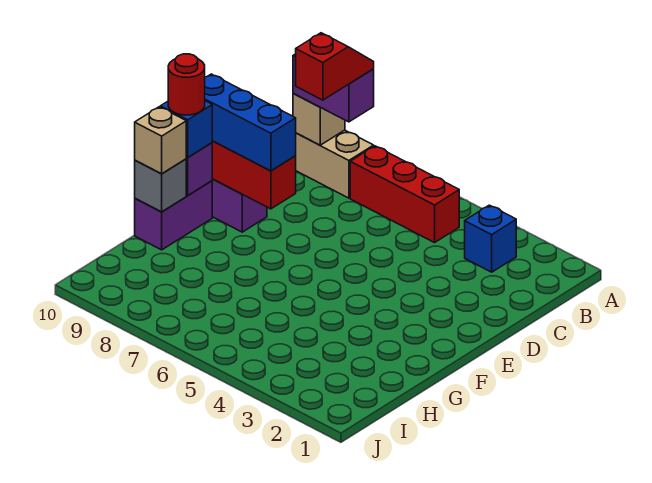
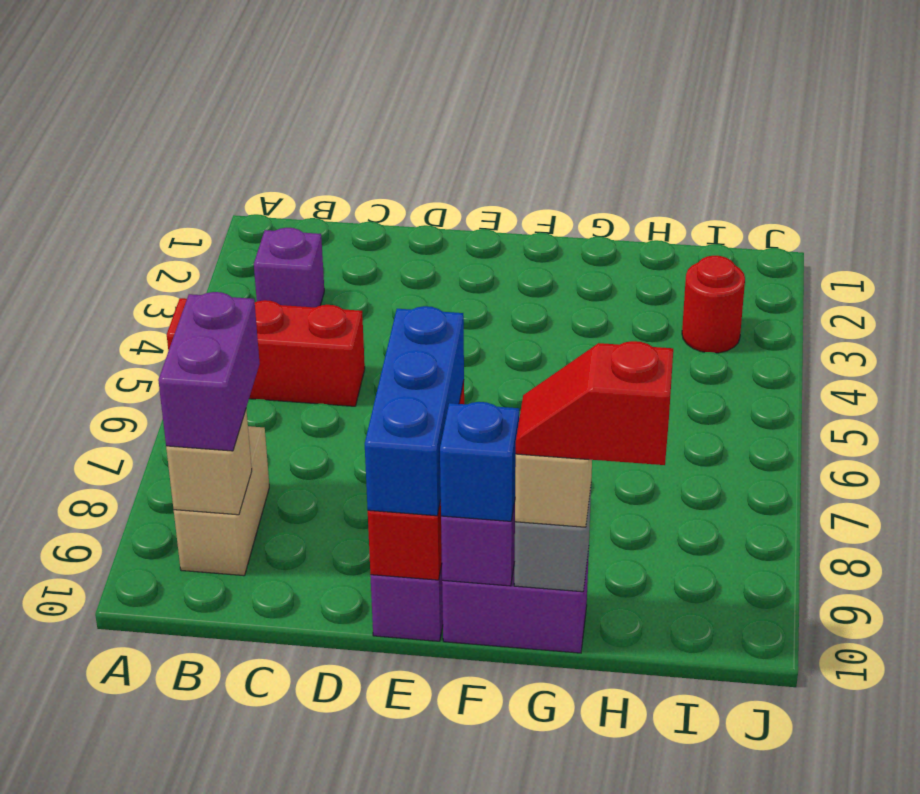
blue 1x1 brick [465,205,516,272] -> purple 1x1 brick [254,228,324,307]
red 1x3 brick [350,146,459,243] -> red 1x3 brick turned to [167,298,365,406]
red 1x2 slope [296,33,374,100] -> red 1x2 slope moved to [516,341,673,465]
red 1x1 round brick [168,54,205,115] -> red 1x1 round brick moved to [682,256,745,353]

